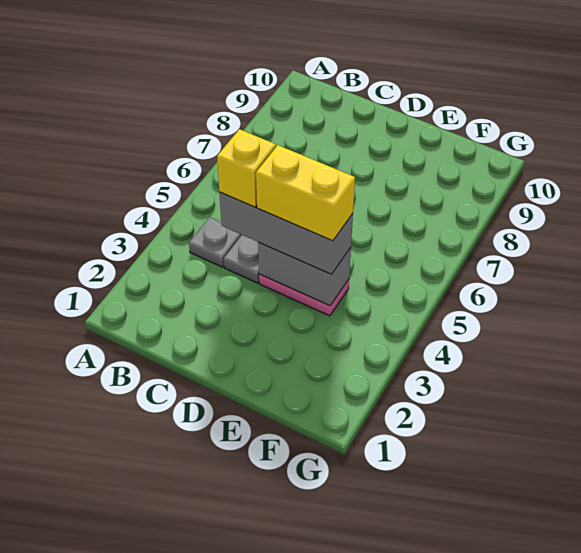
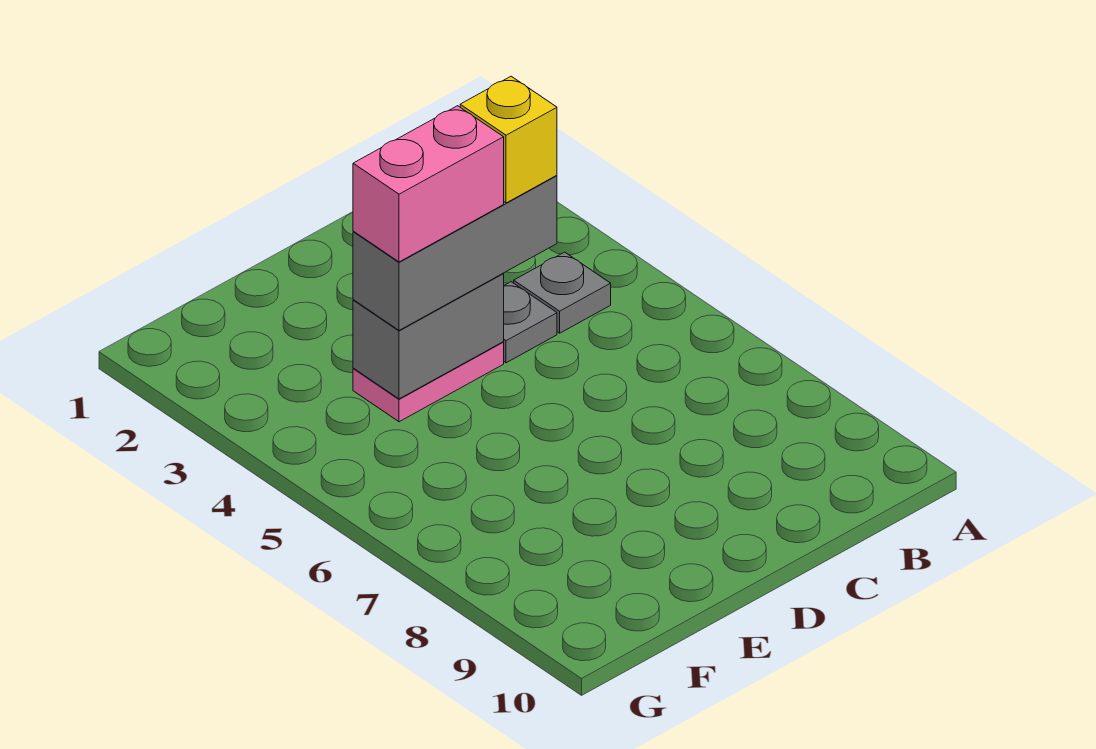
yellow 1x2 brick [256,145,355,241] -> pink 1x2 brick [353,106,504,262]

